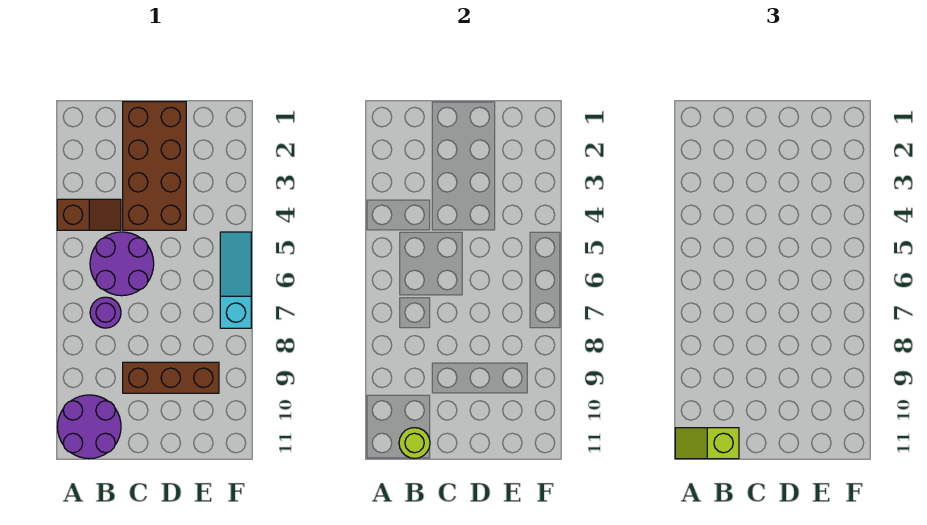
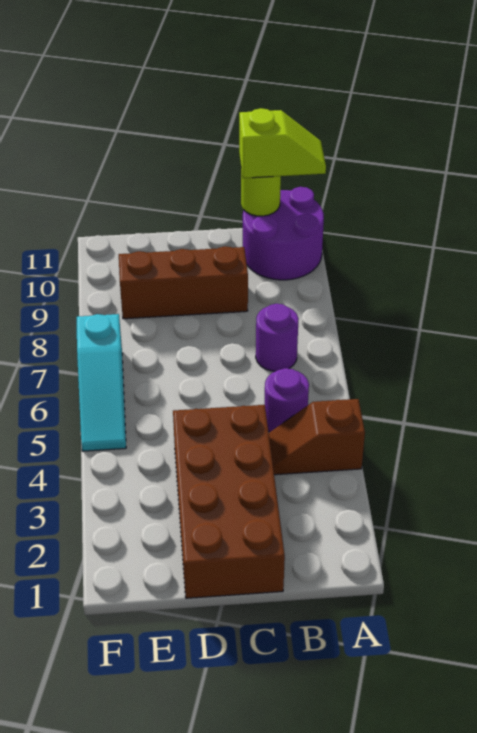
purple 2x2 round brick [90,232,154,296] -> purple 1x1 round brick [265,368,309,432]

